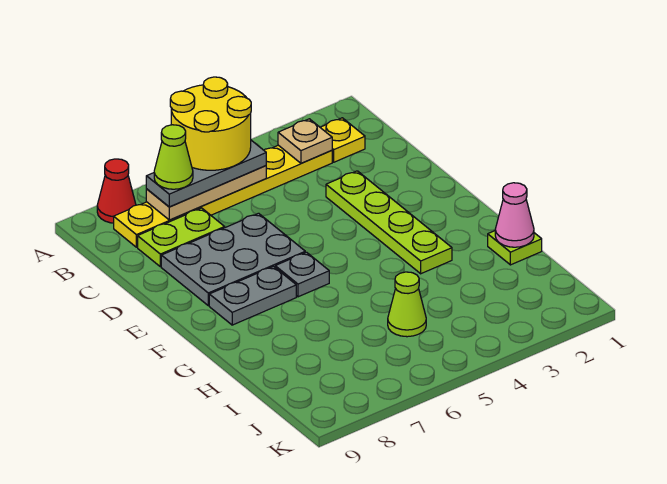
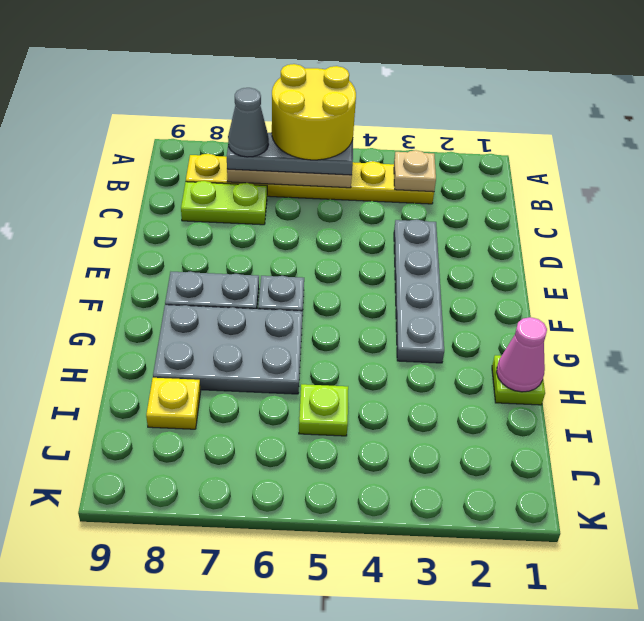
red 1x1 cone [97,159,136,223] -> none
yellow 1x1 plate [320,118,365,162] -> yellow 1x1 plate moved to [146,378,201,429]
lime 1x1 cone [154,125,193,189] -> grey 1x1 cone [228,88,269,157]
lime 1x4 plate [326,171,452,274] -> grey 1x4 plate [394,219,444,363]
grey 2x3 plate [161,213,305,306] -> grey 2x3 plate moved to [153,305,303,394]
lime 1x1 cone [388,272,426,337] -> lime 1x1 plate [299,384,348,436]

